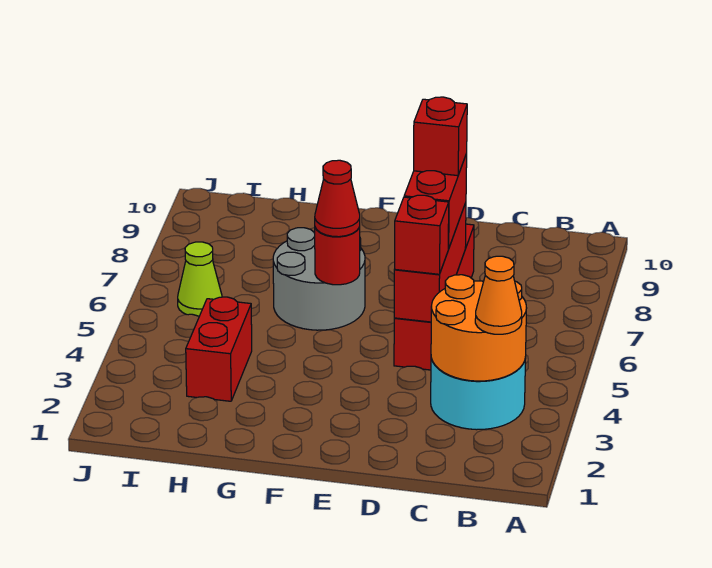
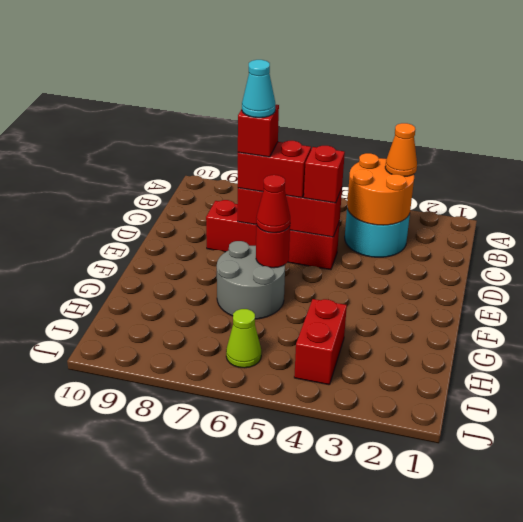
none -> cyan 1x1 cone [242,60,275,118]
red 1x2 brick [186,297,252,401] -> red 1x2 brick turned to [294,299,347,385]

